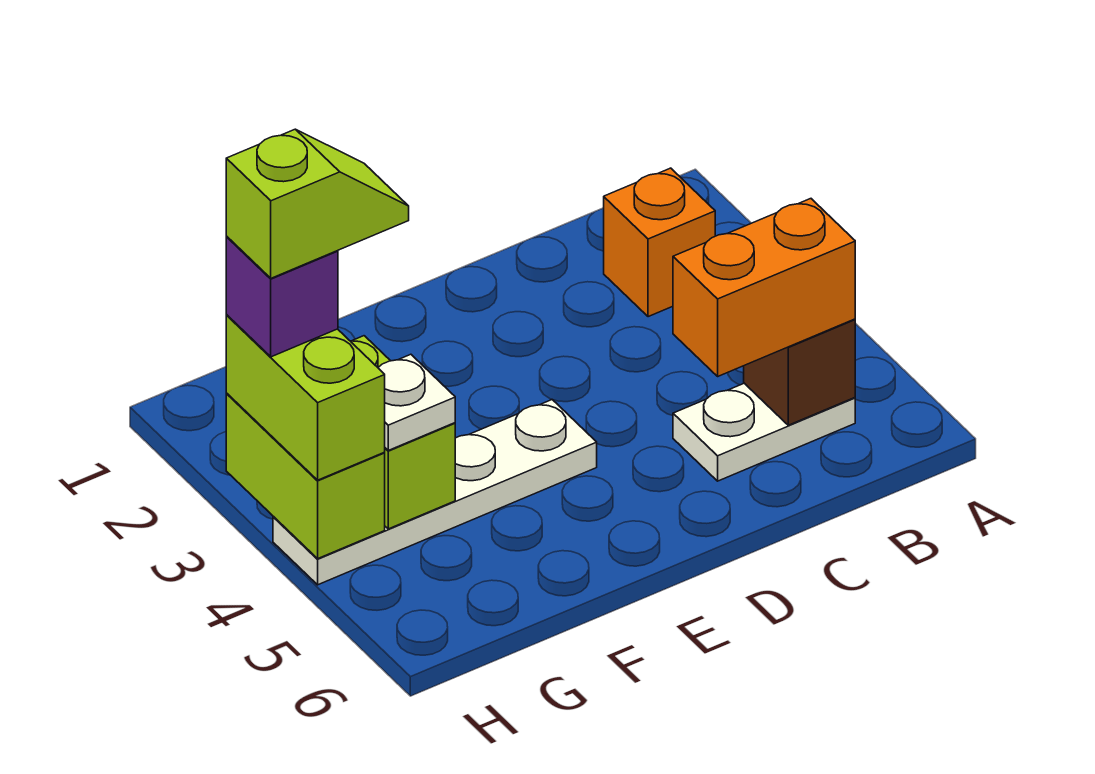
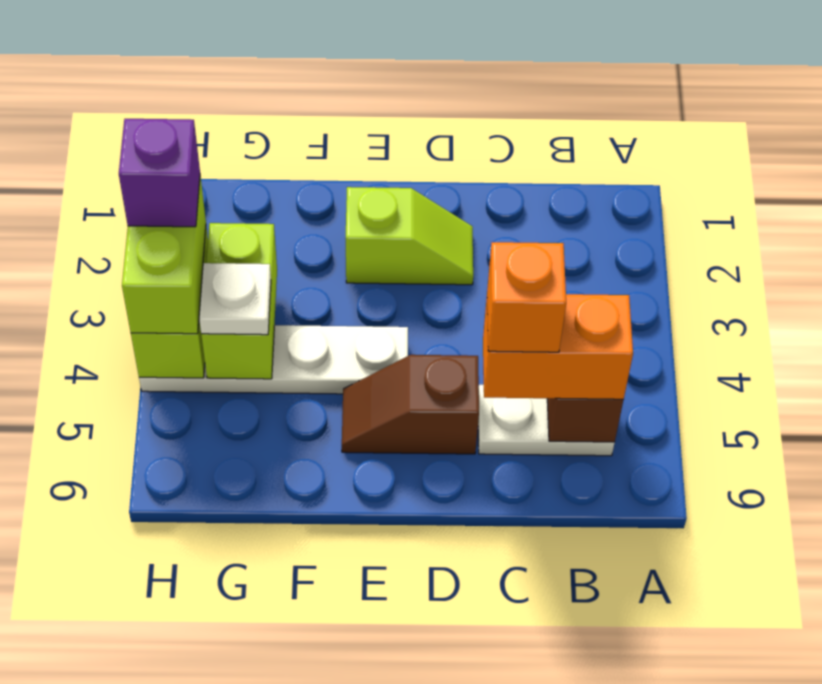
orange 1x1 brick [604,168,715,317] -> orange 1x1 brick moved to [487,242,566,352]
none -> brown 1x2 slope [342,355,479,454]
lime 1x2 slope [226,129,409,278] -> lime 1x2 slope moved to [345,187,473,285]

